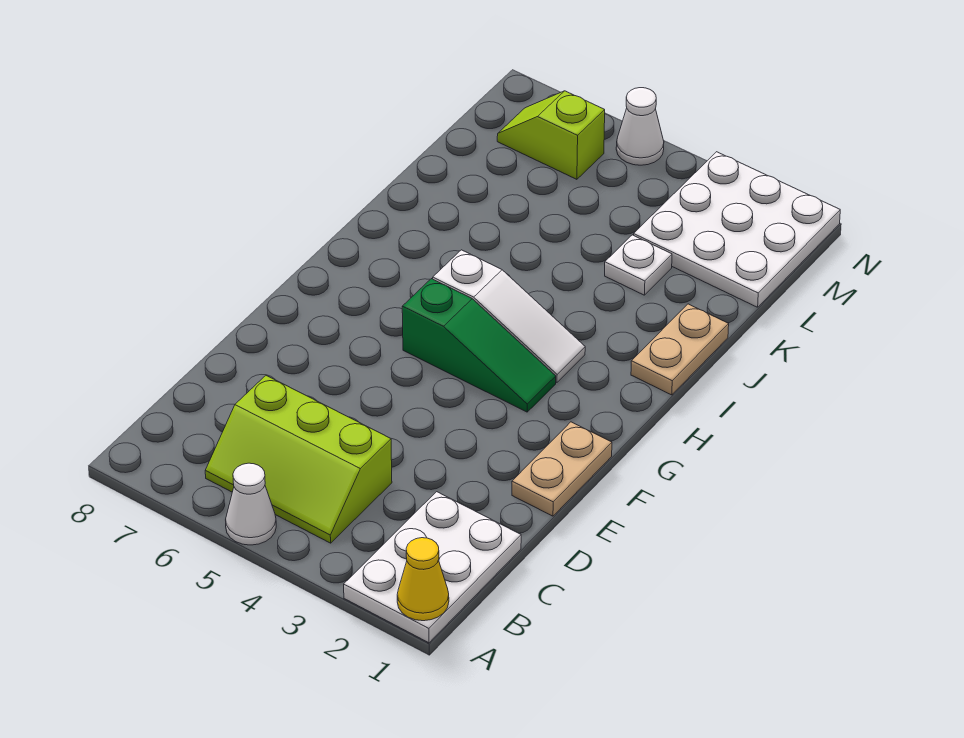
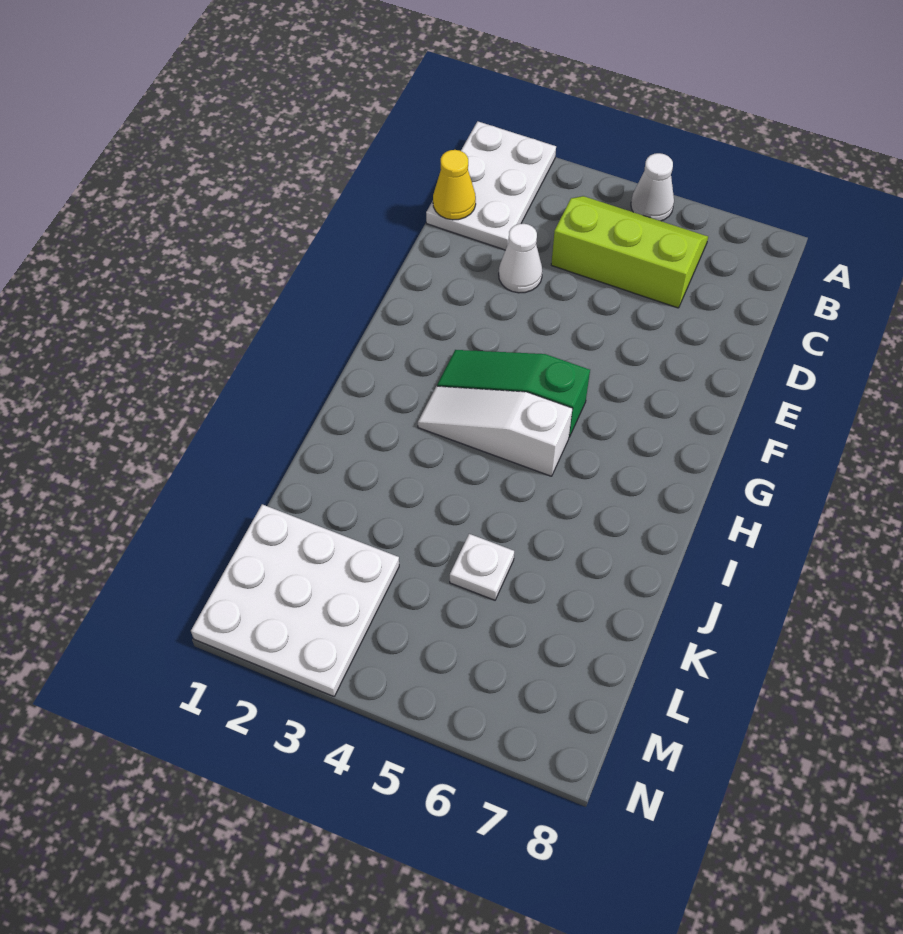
yellow 1x1 cone [397,538,449,621] -> yellow 1x1 cone moved to [433,150,476,220]
tan 1x2 plate [512,422,612,516] -> none
tan 1x2 plate [631,304,729,395] -> none
white 1x1 plate [605,235,672,295] -> white 1x1 plate moved to [450,534,514,600]
lime 1x2 slope [497,91,605,179] -> none
white 1x1 cone [616,88,664,165] -> white 1x1 cone moved to [499,224,542,293]

